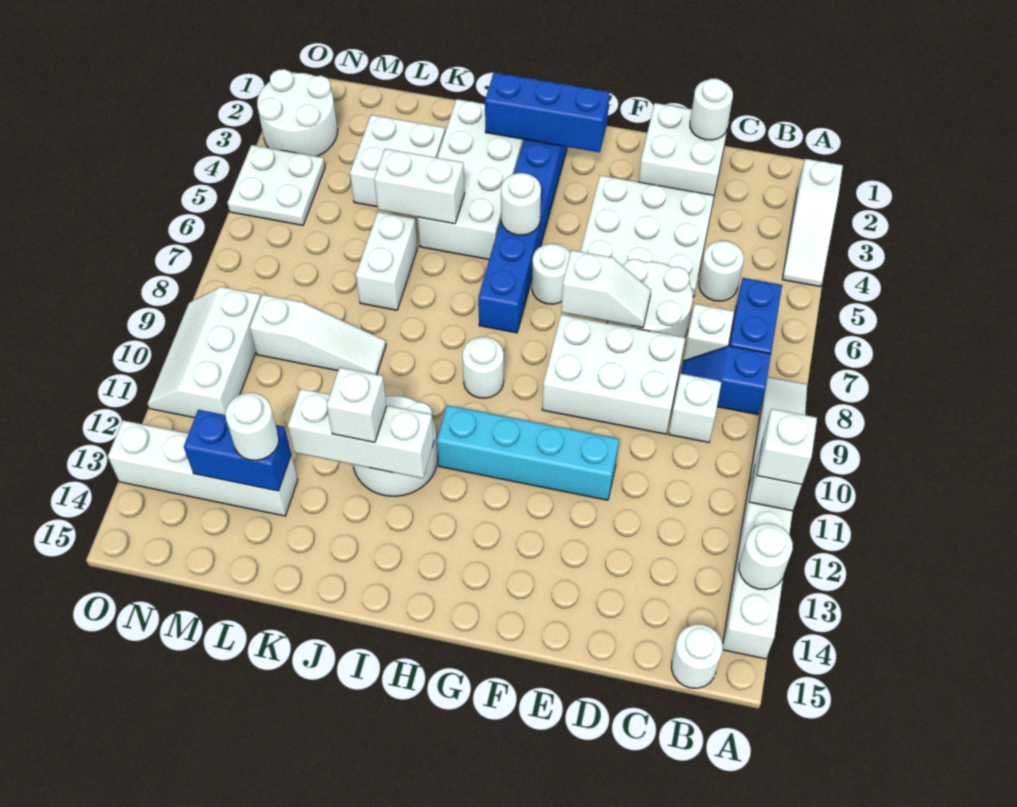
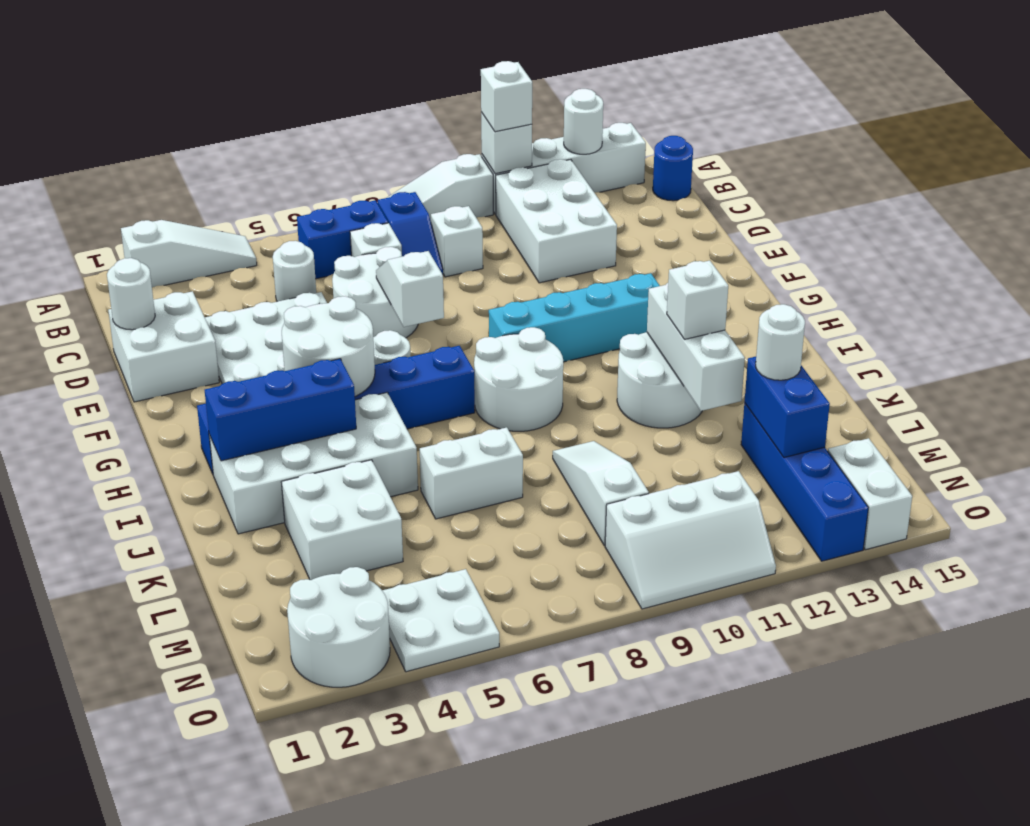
white 1x1 round brick [671,624,723,688] -> blue 1x1 round brick [653,136,693,201]
white 2x3 brick [542,315,685,434] -> white 2x3 brick moved to [496,159,617,283]
cyan 1x4 brick [437,405,619,500] -> cyan 1x4 brick turned to [489,273,660,362]
blue 1x3 brick [485,73,610,152] -> blue 1x3 brick turned to [205,359,356,461]
white 1x1 round brick [501,173,541,235] -> white 2x2 round brick [282,296,375,396]
white 1x1 round brick [462,337,504,398] -> white 2x2 round brick [474,327,563,431]
white 1x2 brick [374,149,465,224] -> white 1x2 brick moved to [828,438,912,550]
white 1x4 brick [108,420,298,516] -> blue 1x4 brick [741,403,868,561]

